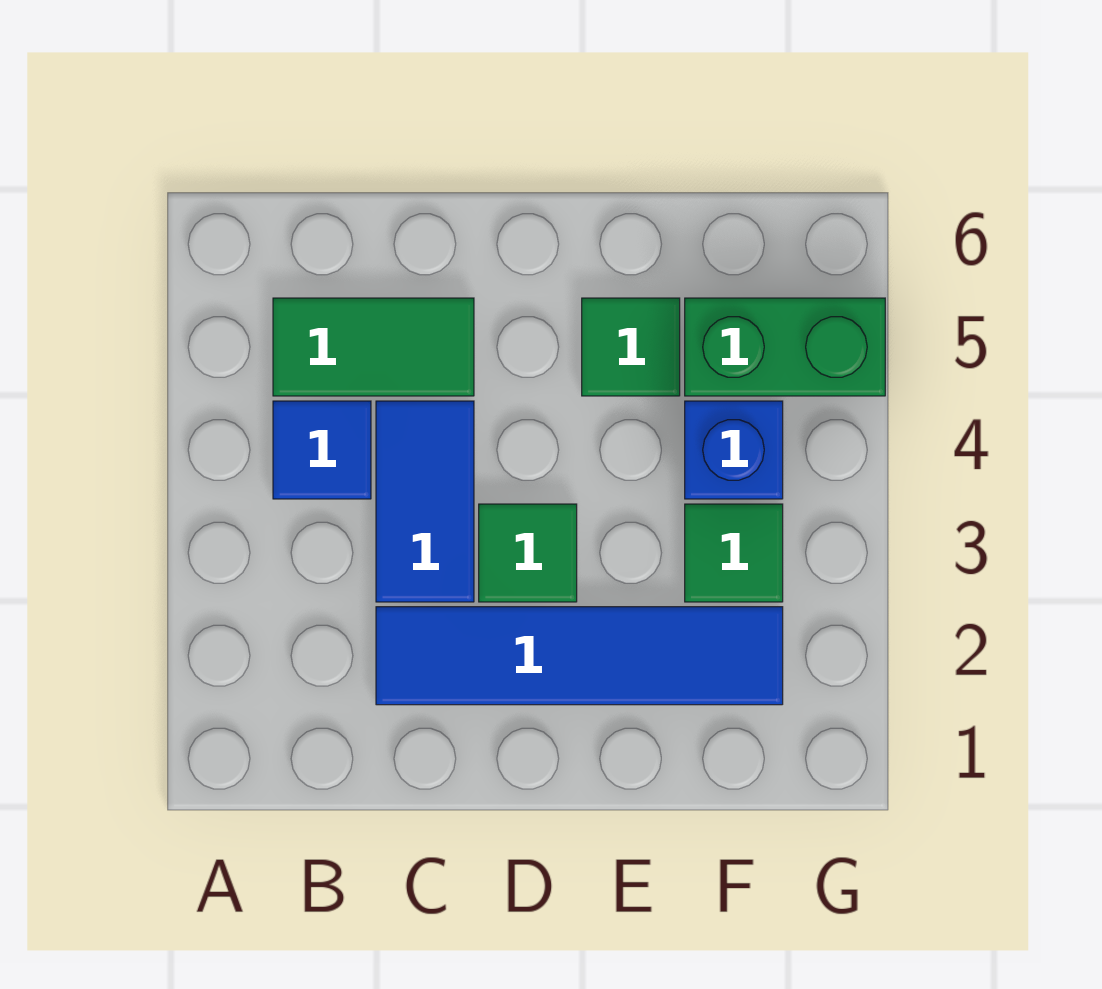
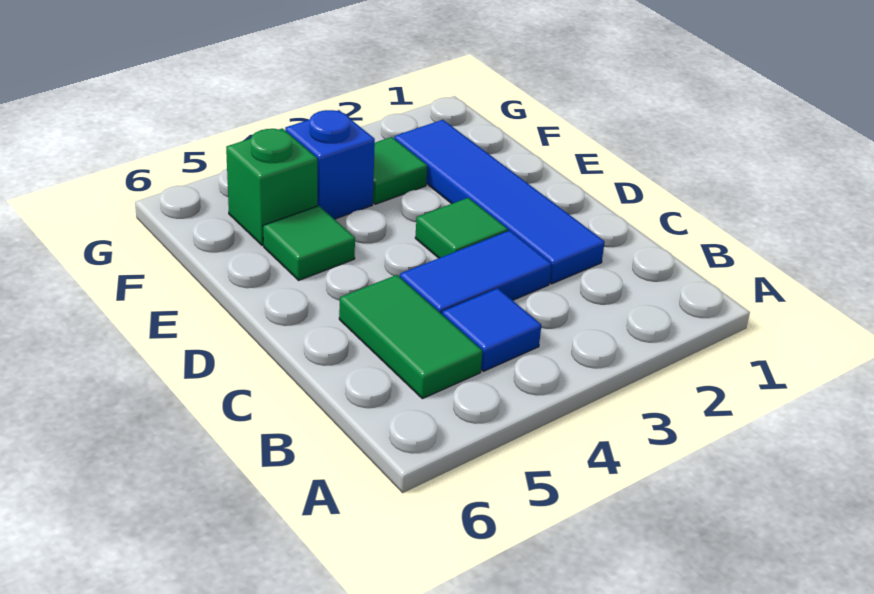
green 1x2 brick [685,298,885,396] -> green 1x1 brick [226,128,317,245]

